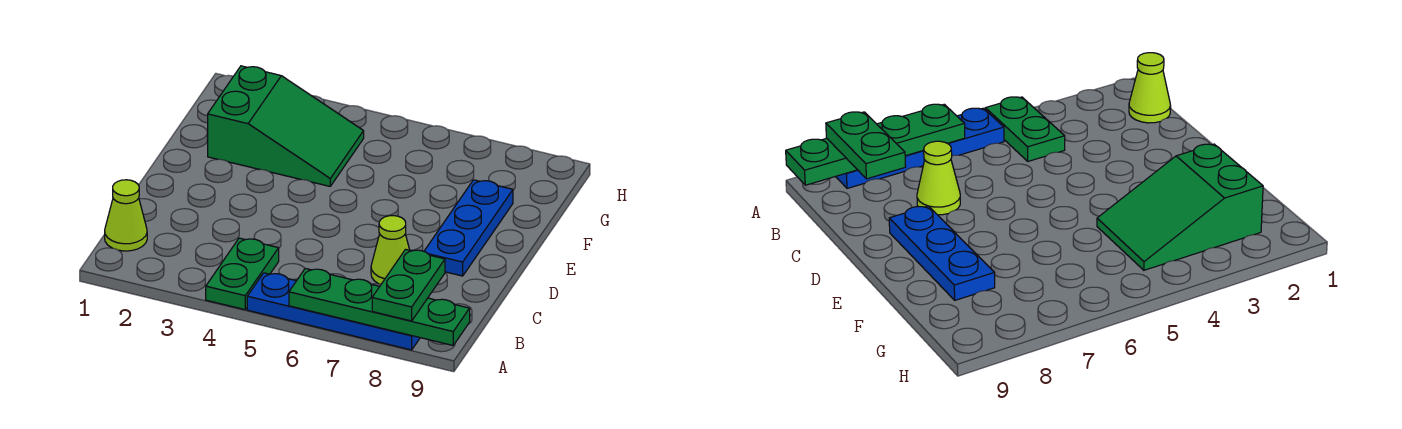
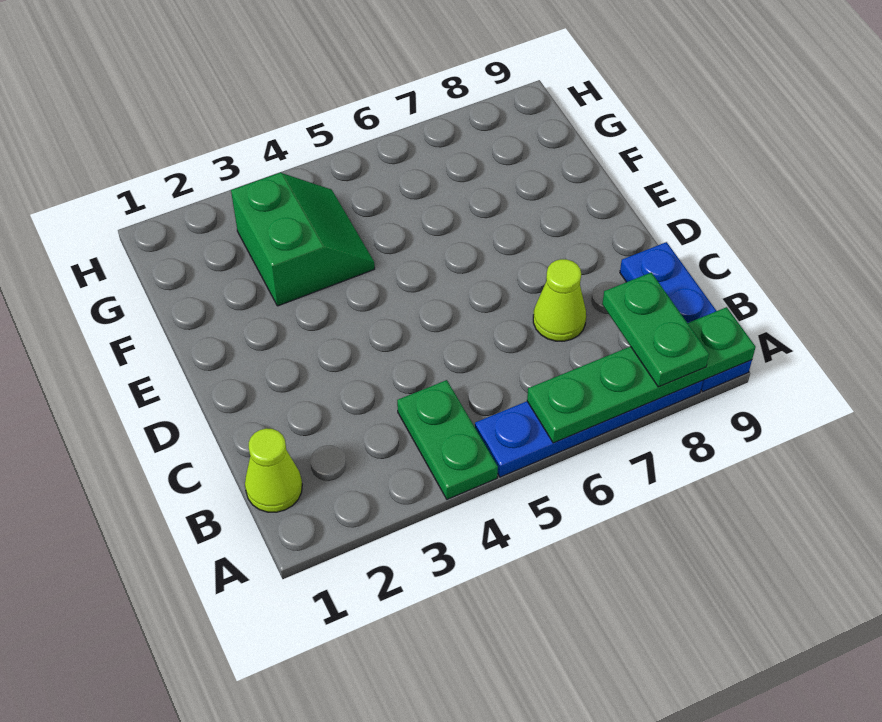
blue 1x3 plate [424,180,513,276] -> blue 1x3 plate moved to [620,242,752,392]
green 2x3 slope [208,66,364,186] -> green 2x2 slope [231,173,375,306]

